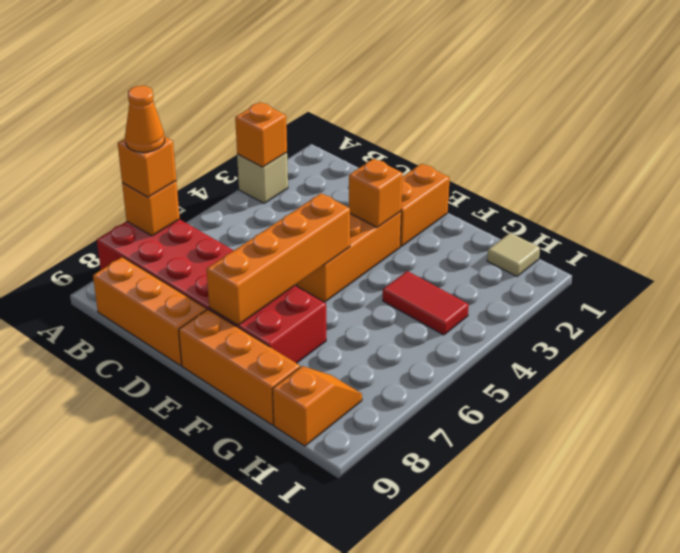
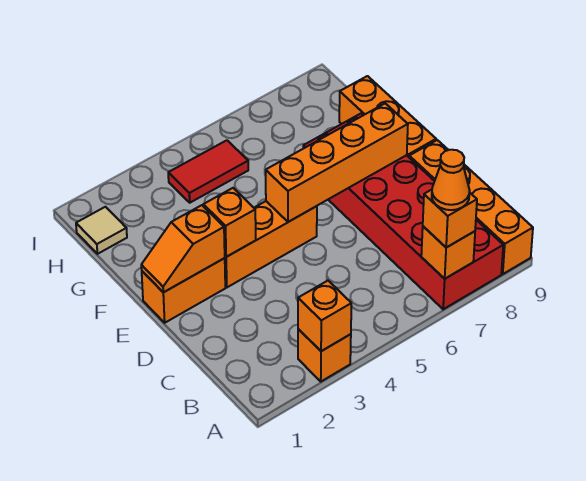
tan 1x1 brick [237,153,288,203] -> orange 1x1 brick [298,329,351,381]
orange 1x3 brick [93,257,207,366] -> orange 1x4 brick [409,140,533,274]
red 1x2 tile [383,271,469,335] -> red 1x2 tile turned to [168,140,248,203]
orange 1x2 slope [272,366,362,446] -> orange 1x2 slope moved to [141,205,225,292]

